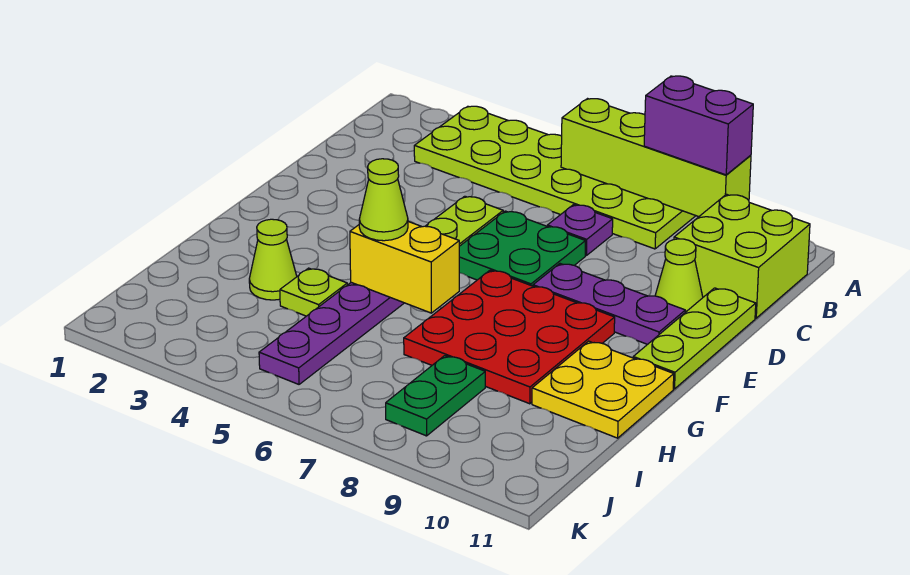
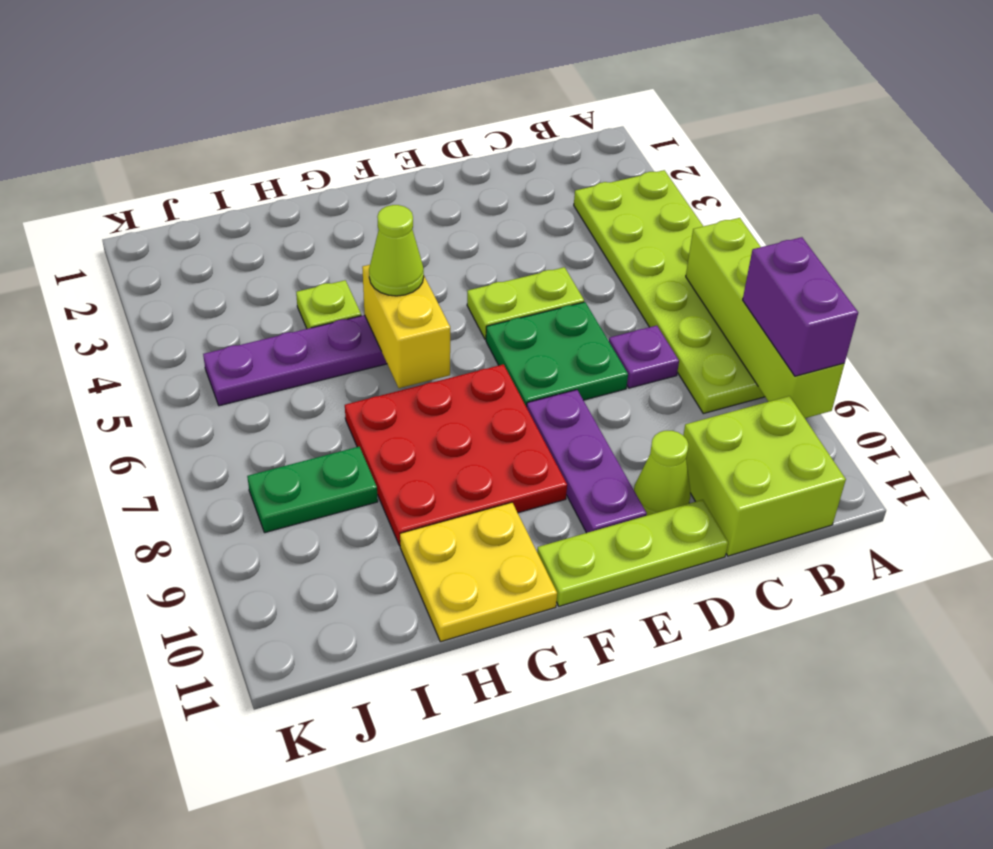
lime 1x1 cone [249,219,297,300] -> none

